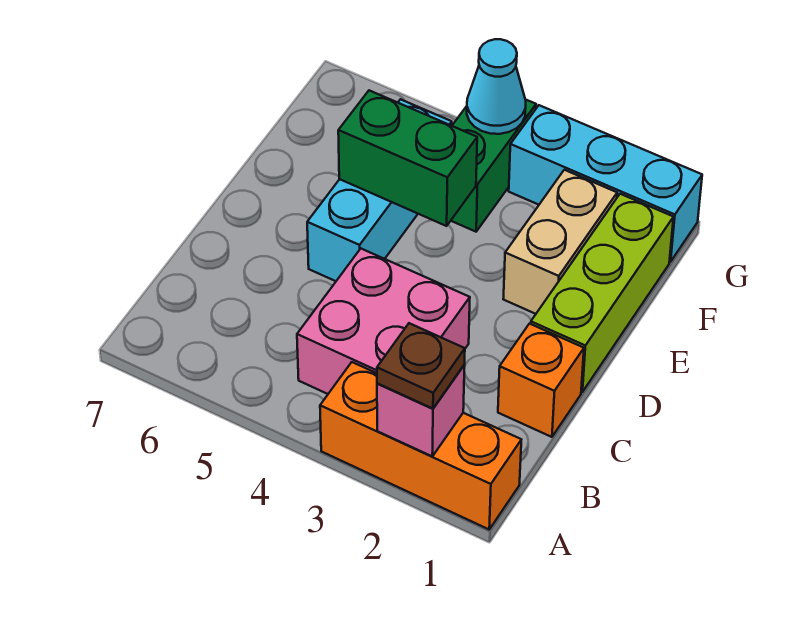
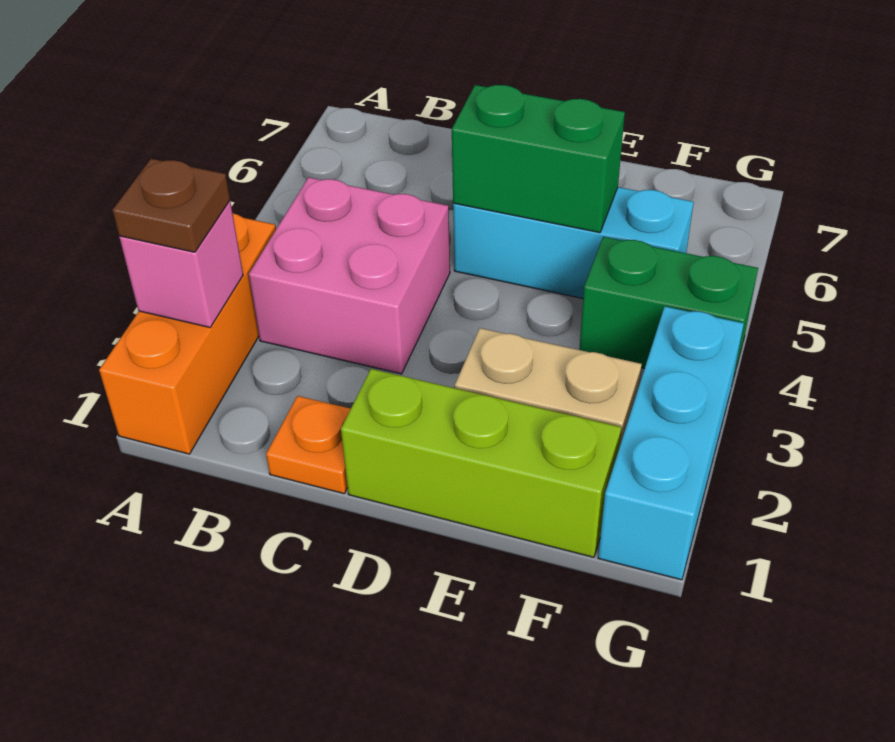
orange 1x1 brick [498,324,584,437] -> orange 1x1 plate [266,396,350,494]
green 1x2 brick [338,90,477,226] -> green 1x2 brick turned to [452,85,625,233]
cyan 1x1 cone [467,39,526,134] -> none

